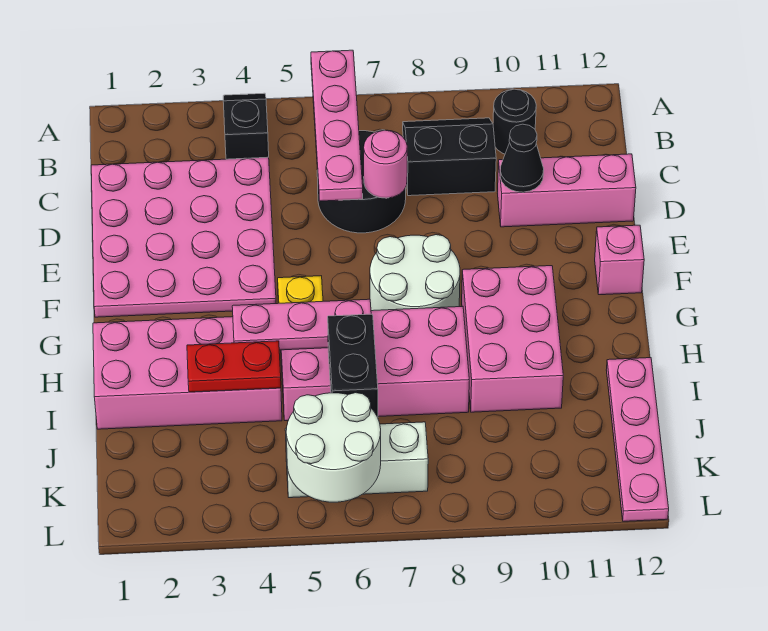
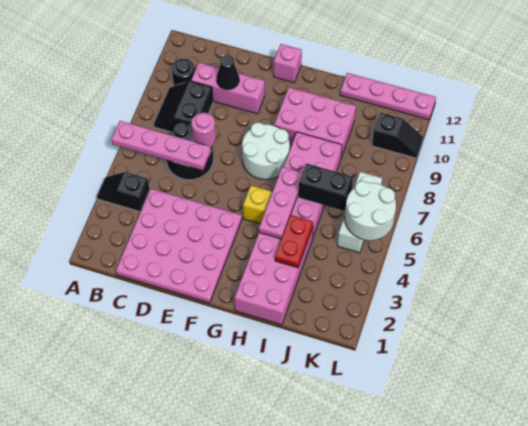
pink 1x3 brick [497,154,636,227] -> pink 1x3 brick turned to [191,63,265,114]
none -> black 1x2 slope [372,113,423,158]

